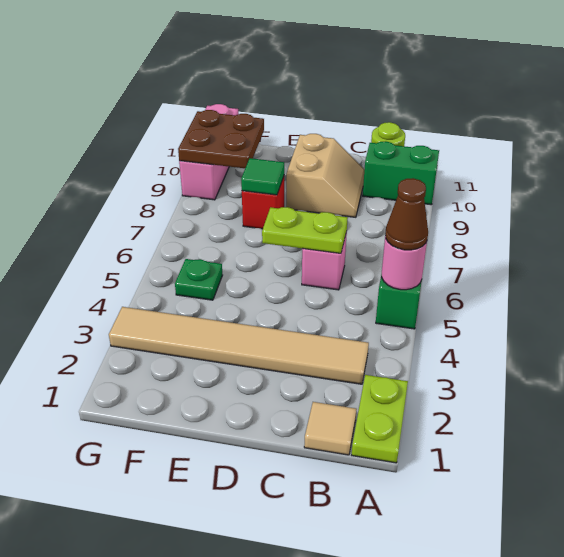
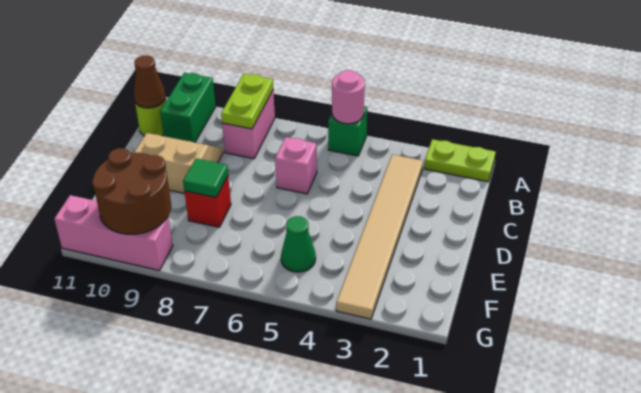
brown 1x1 cone [385,178,428,250] -> brown 1x1 cone moved to [134,56,166,108]
none -> pink 1x2 brick [222,91,275,159]
tan 1x1 tile [304,402,356,455] -> none
lime 1x2 plate [262,207,348,253] -> lime 1x2 plate moved to [221,74,273,129]
green 1x1 plate [175,259,222,300] -> green 1x1 cone [281,216,316,272]
brown 2x2 plate [178,110,264,168] -> brown 2x2 round brick [92,148,171,234]

